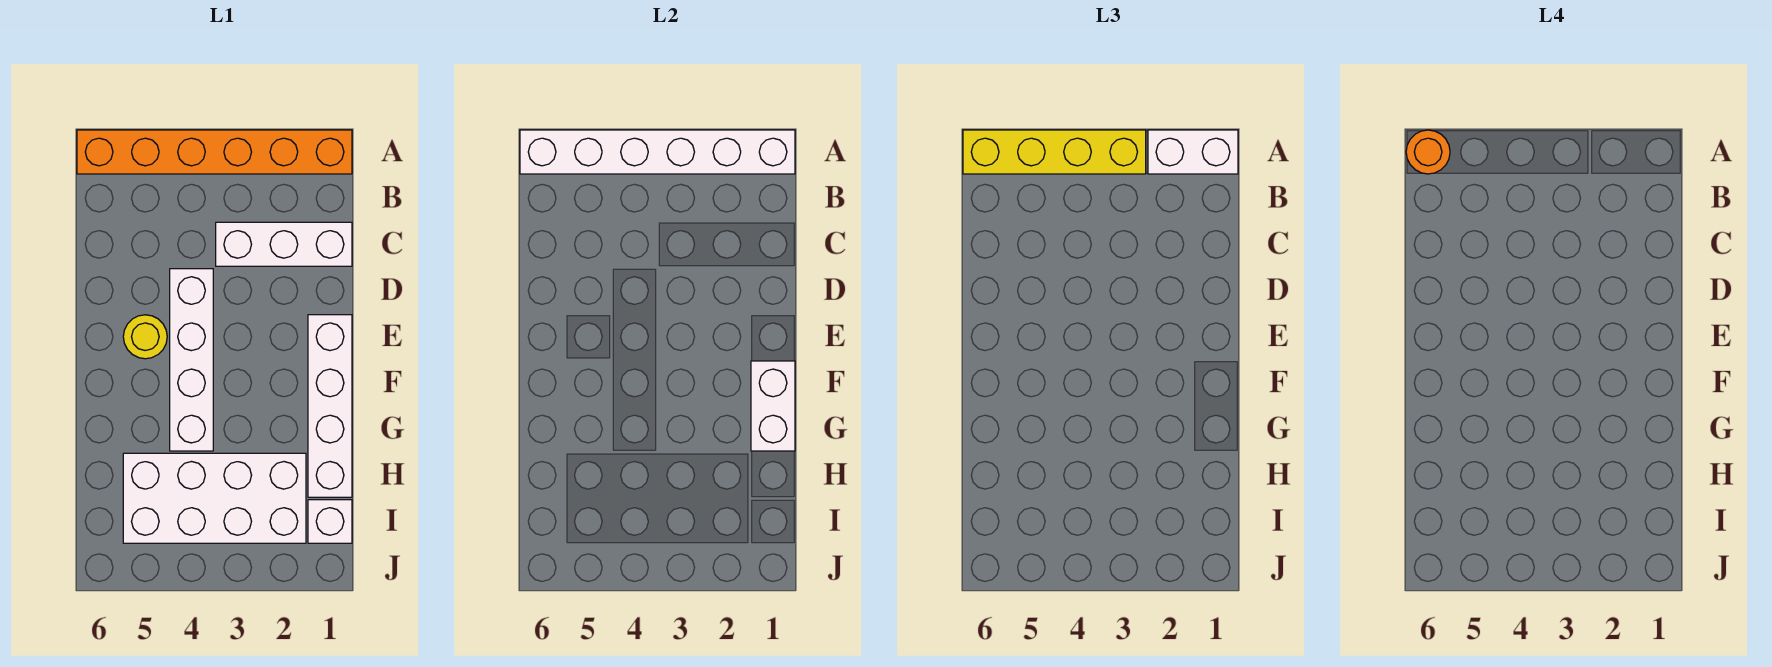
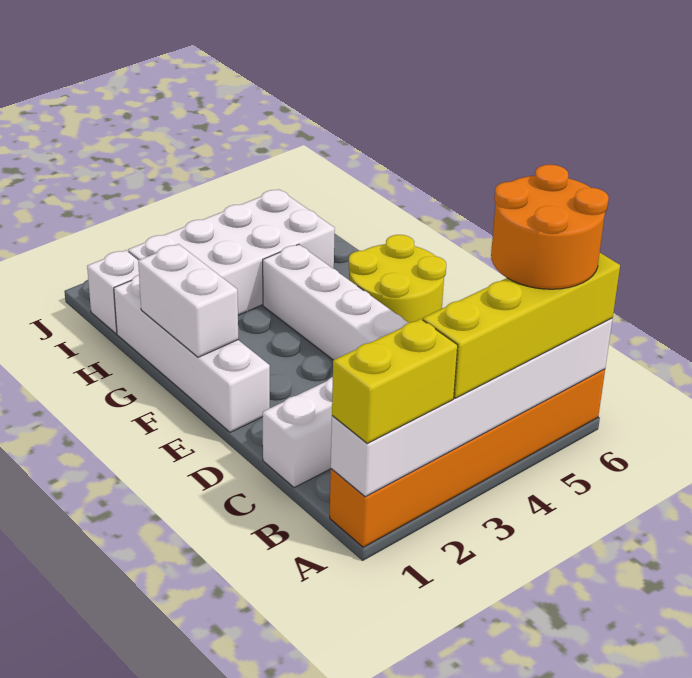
white 1x2 brick [1148,130,1238,174] -> yellow 1x2 brick [332,319,458,443]
orange 1x1 round brick [1406,130,1450,174] -> orange 2x2 round brick [491,165,609,289]
yellow 1x1 round brick [123,315,167,359] -> yellow 2x2 round brick [349,235,446,323]

